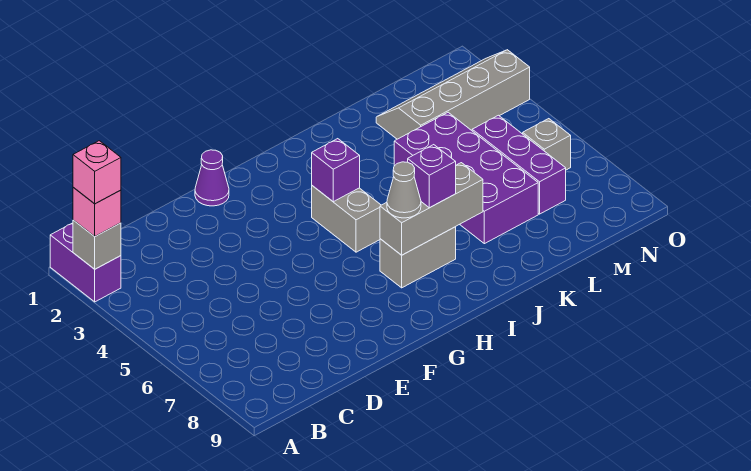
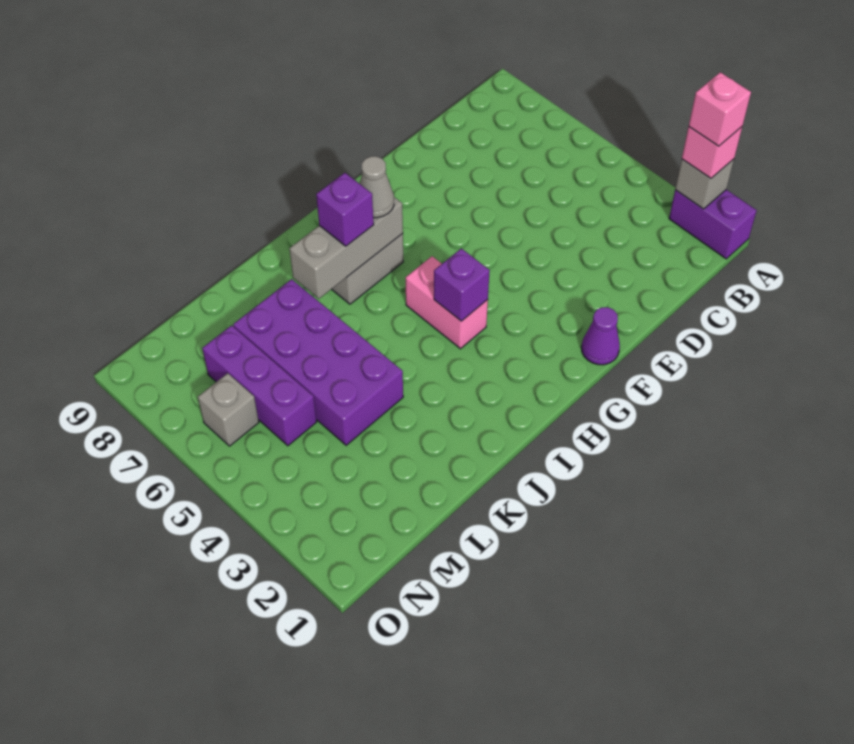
grey 1x2 brick [312,186,381,252] -> pink 1x2 brick [406,256,488,349]
grey 2x4 slope [376,50,530,139] -> none

